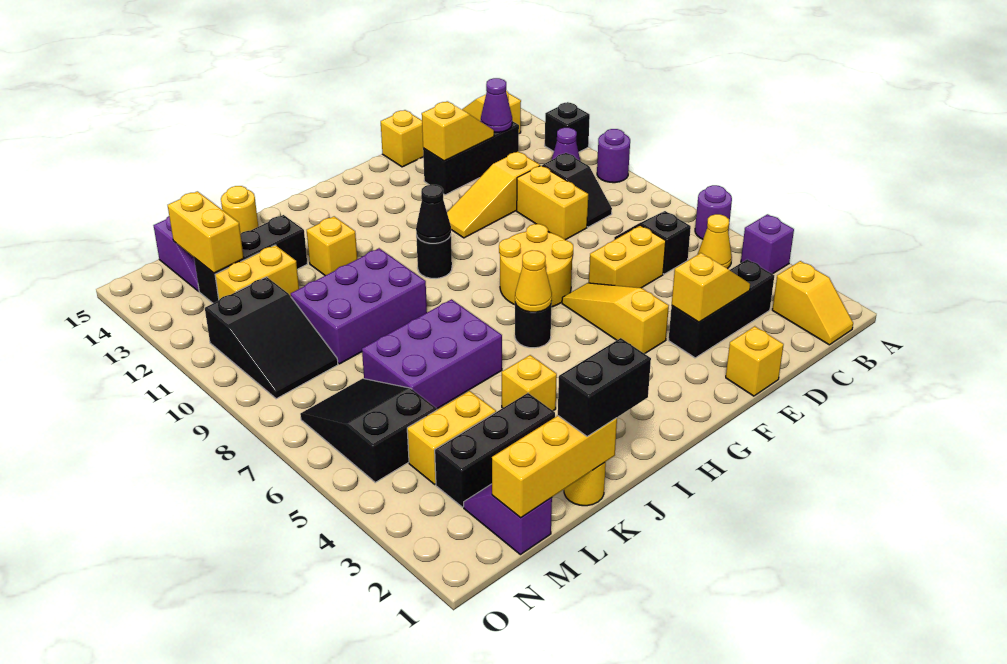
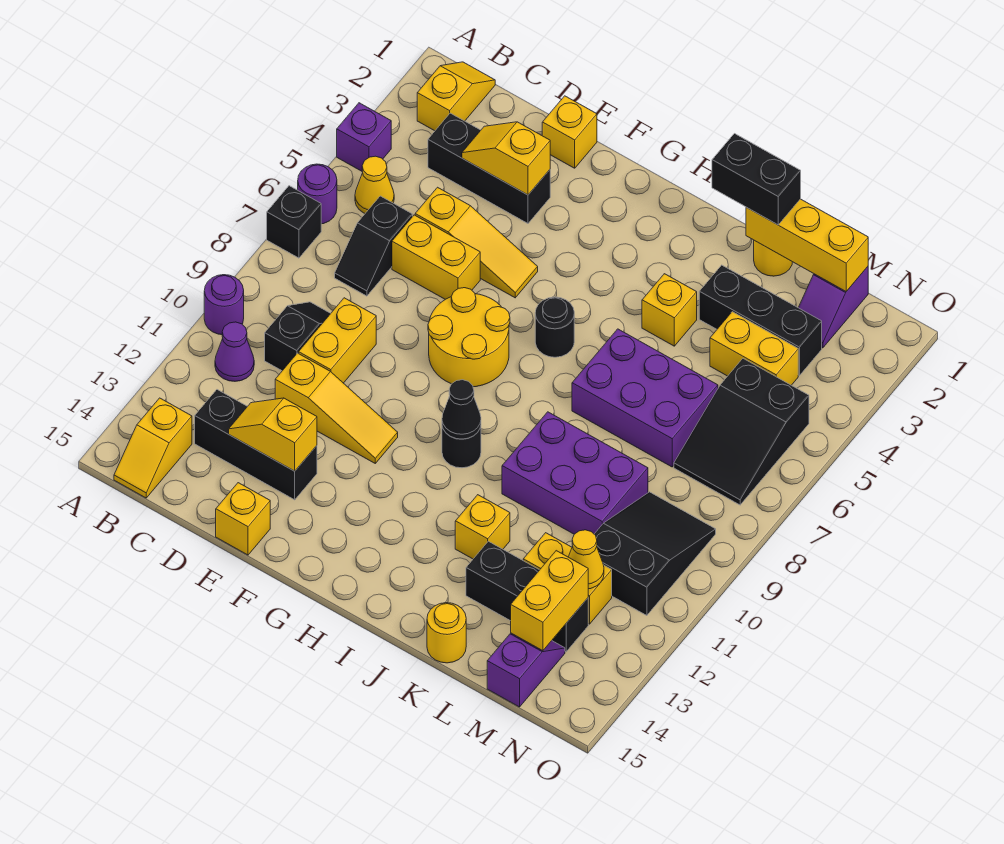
black 1x1 brick [545,102,590,152] -> black 1x1 brick moved to [267,186,321,258]
purple 1x1 cone [481,78,512,132] -> none
yellow 1x3 slope [562,283,669,354] -> yellow 1x3 slope turned to [415,187,538,298]
yellow 1x1 cone [515,250,552,312] -> yellow 1x1 cone moved to [569,530,604,589]

